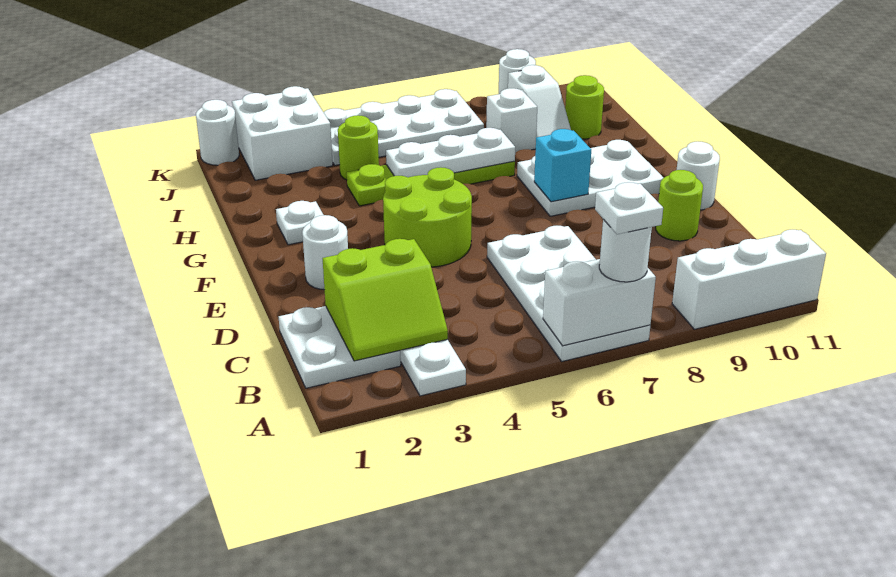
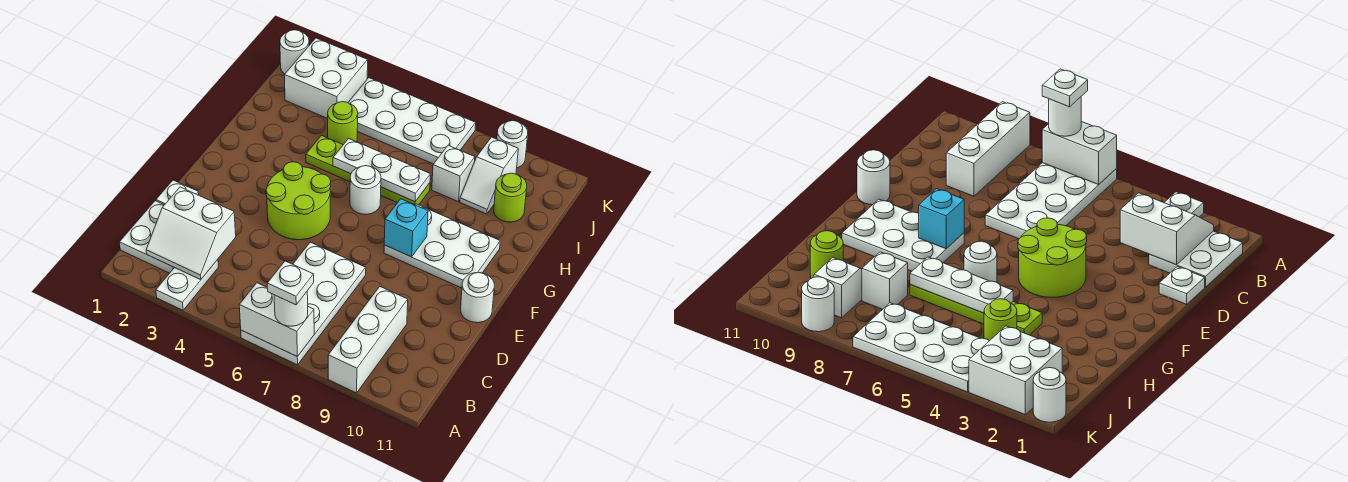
white 1x3 brick [672,230,826,329] -> white 1x3 brick turned to [328,287,408,393]
lime 2x2 slope [323,239,448,361] -> white 2x2 slope [146,187,236,280]
lime 1x1 round brick [656,170,703,241] -> none
white 1x1 round brick [302,215,348,290] -> white 1x1 round brick moved to [350,166,381,215]
white 1x1 plate [276,201,323,245] -> white 1x1 plate moved to [156,180,199,205]

